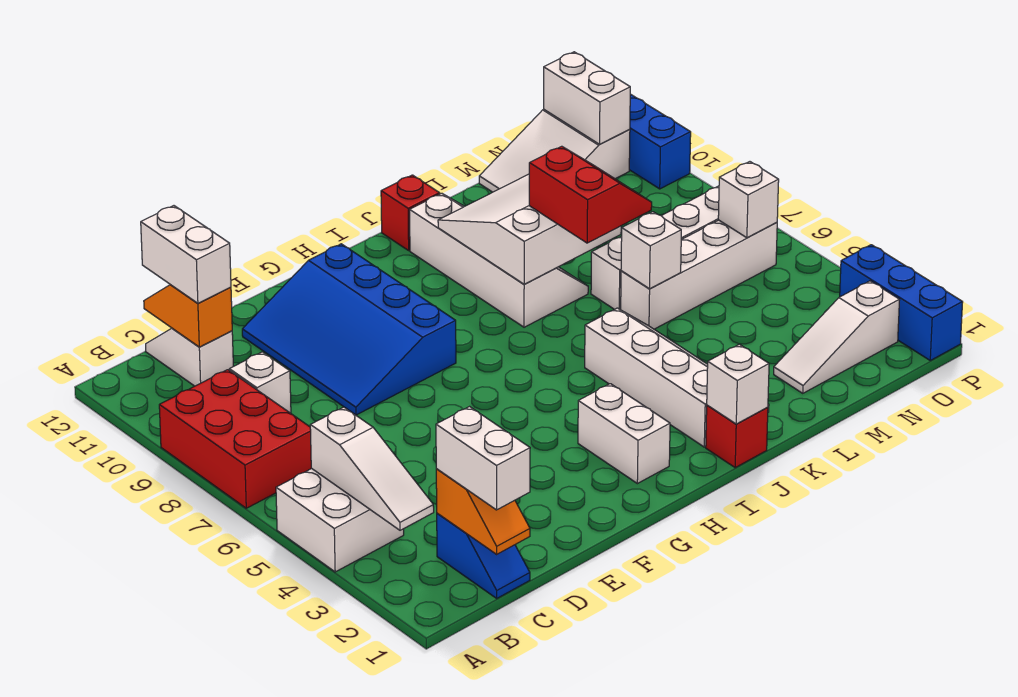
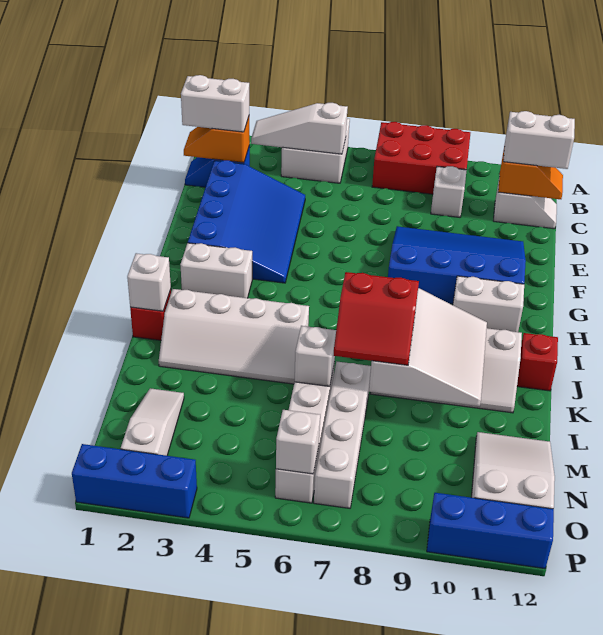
none -> blue 3x4 slope [188,160,305,283]
white 1x2 brick [544,52,630,144] -> white 1x2 brick moved to [453,276,524,332]

